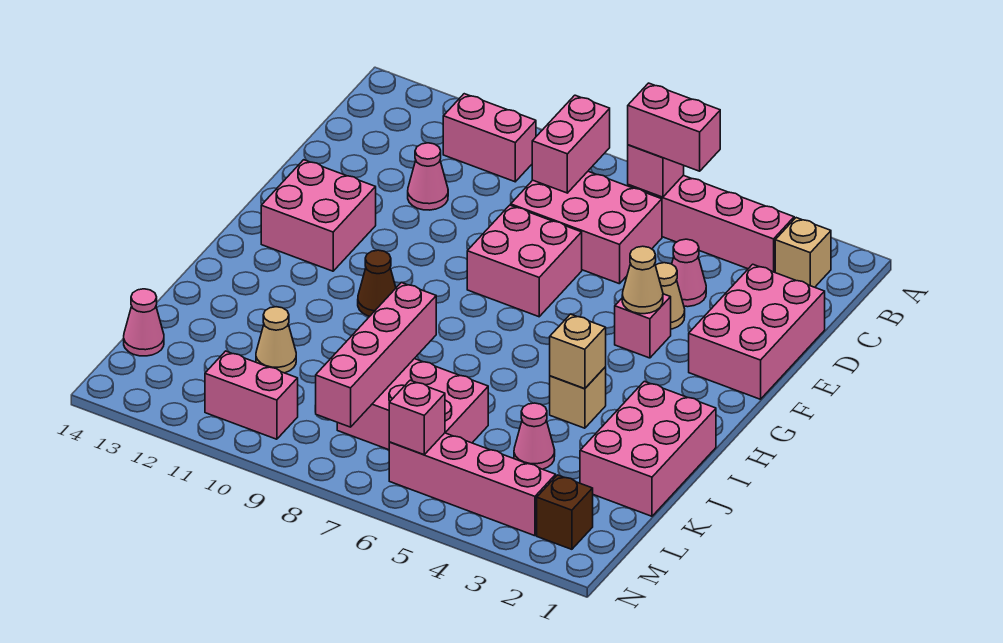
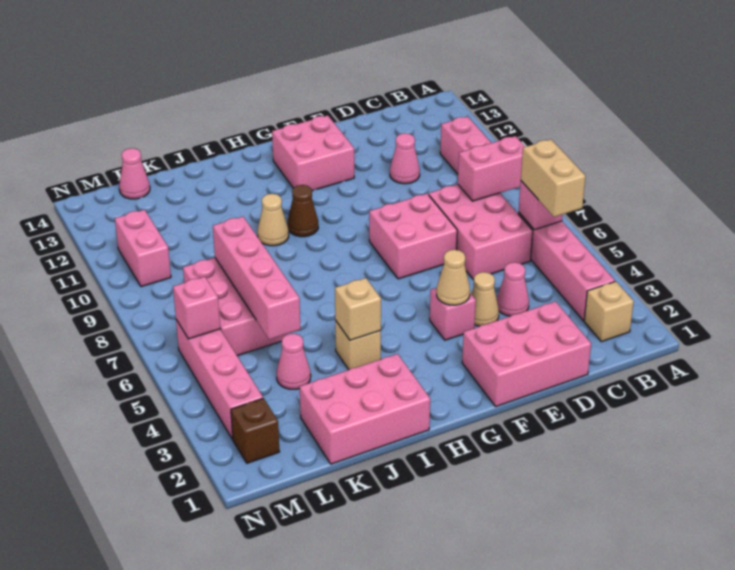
pink 1x2 brick [628,83,720,171] -> tan 1x2 brick [521,139,585,217]
pink 1x4 brick [315,283,436,427] -> pink 1x4 brick turned to [213,217,300,340]
tan 1x1 cone [256,307,296,373] -> tan 1x1 cone moved to [257,194,289,246]

